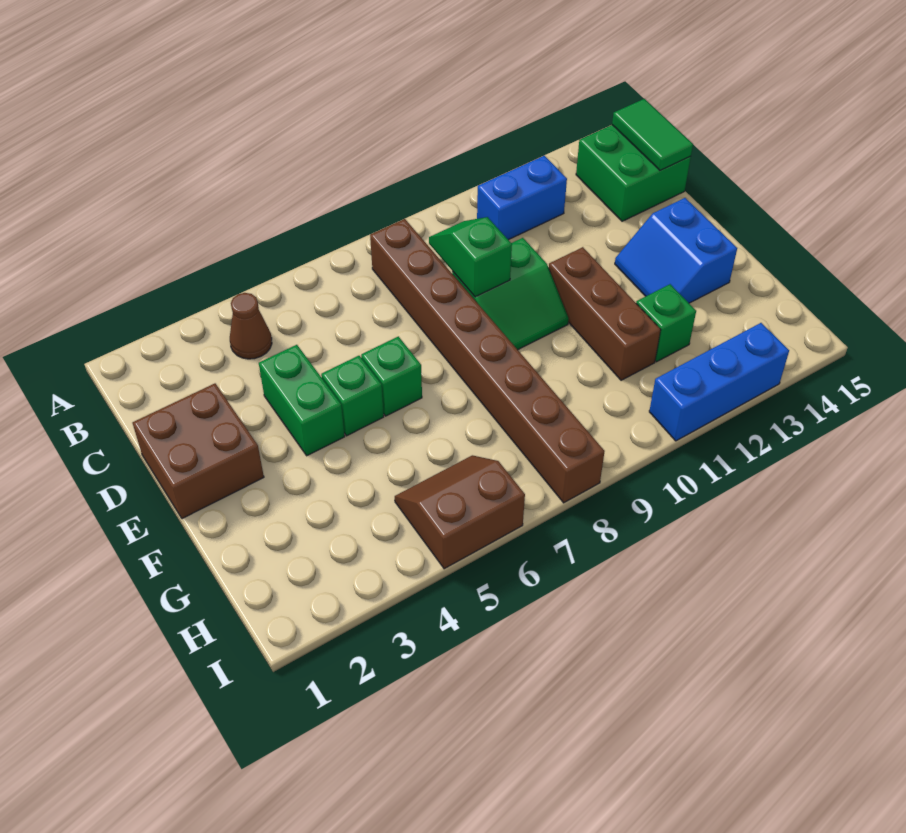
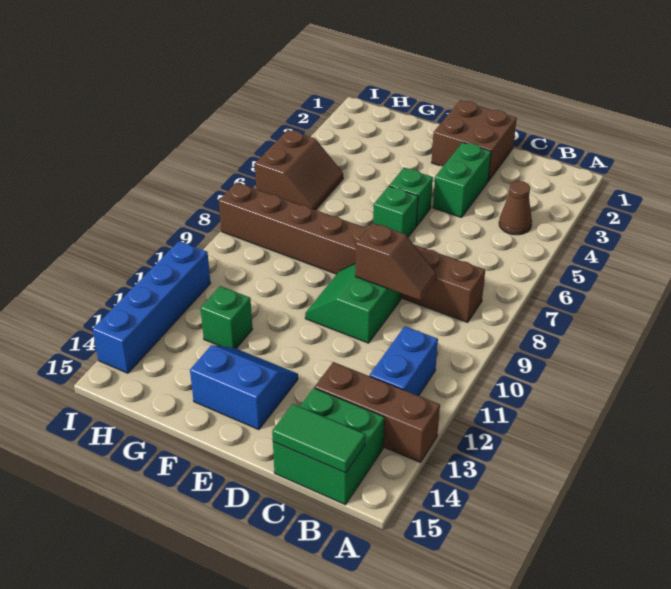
green 1x2 slope [429,217,512,297] -> brown 1x2 slope [355,223,437,300]
green 1x2 brick [259,345,345,456] -> green 1x2 brick turned to [433,142,491,218]
brown 1x3 brick [549,247,661,380] -> brown 1x3 brick moved to [315,362,440,462]
blue 1x3 brick [649,323,789,441] -> blue 1x4 brick [93,241,211,373]

